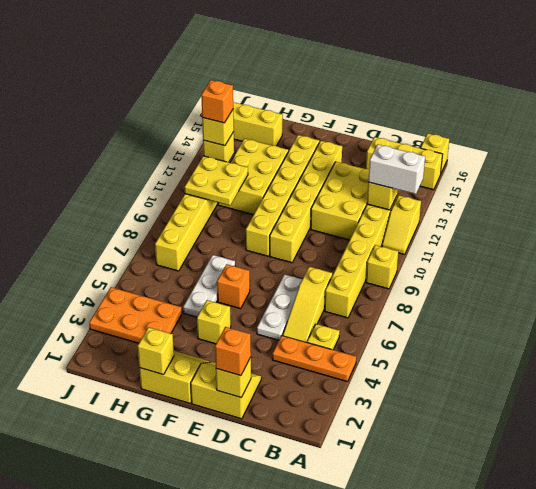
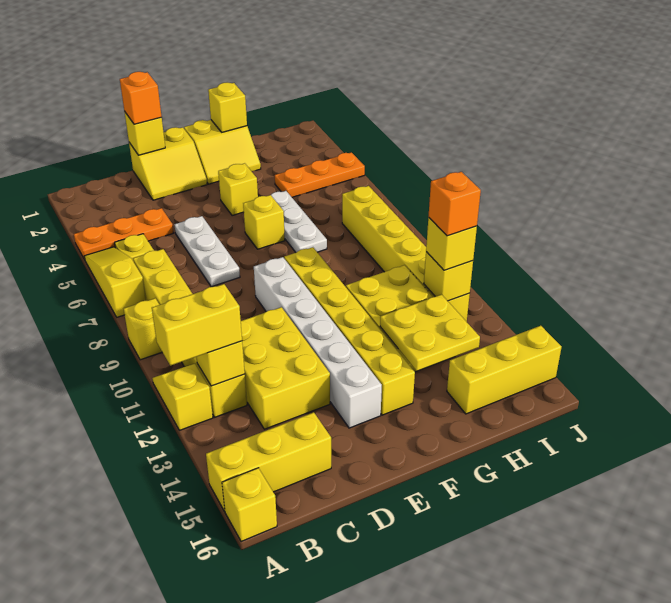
white 1x2 brick [368,144,425,194] -> yellow 1x2 brick [152,284,242,366]
yellow 1x3 slope [283,267,332,342] -> yellow 1x3 slope moved to [84,247,146,317]
yellow 1x6 brick [270,141,342,263] -> white 1x6 brick [254,257,382,428]
orange 1x1 brick [217,264,250,309] -> yellow 1x1 brick [243,195,285,249]
orange 2x3 plate [89,287,182,343] -> orange 1x3 plate [275,152,365,197]
yellow 2x2 plate [185,156,248,205] -> yellow 2x2 plate moved to [380,295,480,371]

